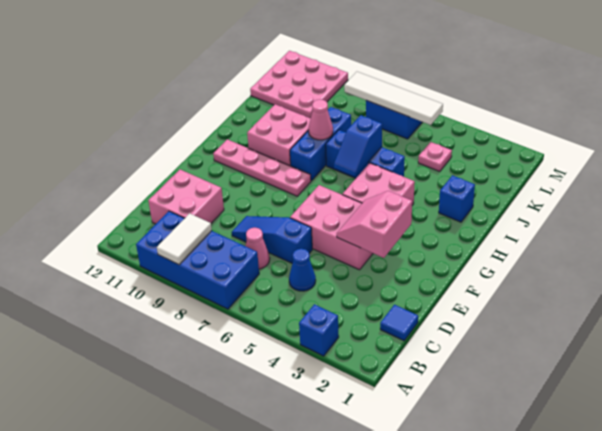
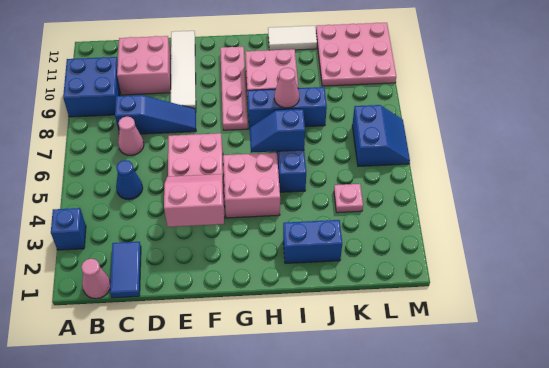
blue 2x4 brick [136,211,259,309] -> blue 2x2 brick [63,57,120,117]
white 1x2 tile [157,213,212,265] -> white 1x2 tile moved to [268,26,317,50]
none -> pink 1x1 cone [81,259,111,299]
blue 1x1 tile [380,305,418,341] -> blue 1x2 tile [110,242,141,298]
blue 1x3 slope [232,216,312,263] -> blue 1x3 slope turned to [115,95,196,134]
blue 1x1 brick [439,175,475,222] -> blue 1x2 brick [283,220,342,263]
white 1x4 tile [344,72,443,125] -> white 1x4 tile moved to [171,31,196,109]

